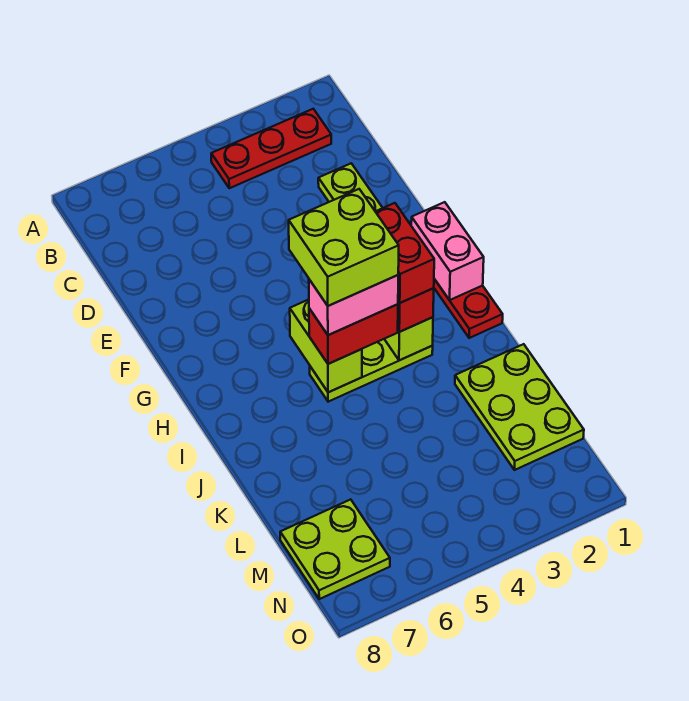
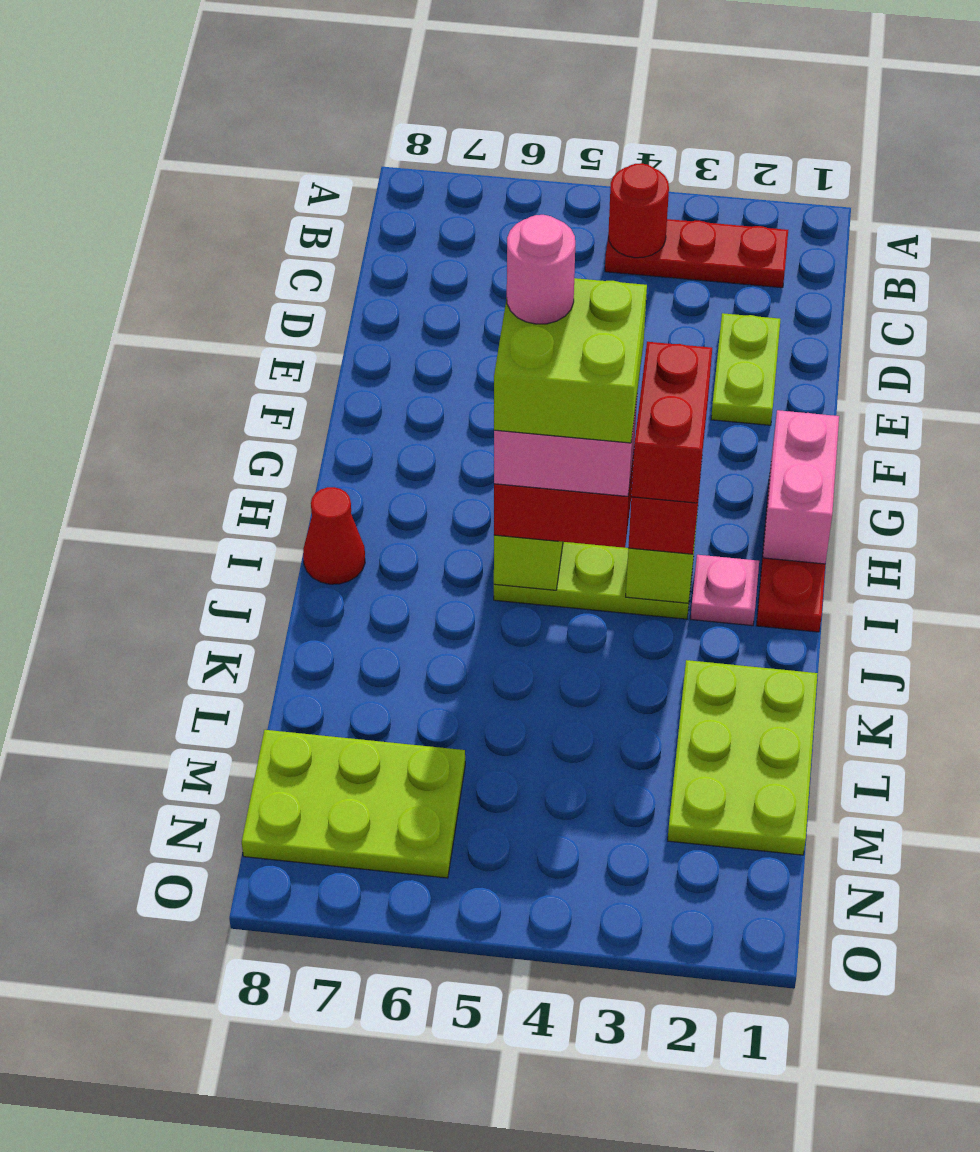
none -> red 1x1 round brick [608,163,669,258]
none -> pink 1x1 round brick [507,215,575,324]
none -> pink 1x1 plate [691,555,759,626]
none -> red 1x1 cone [303,487,365,584]
lime 2x2 plate [280,499,390,599] -> lime 2x3 plate [242,730,465,878]

